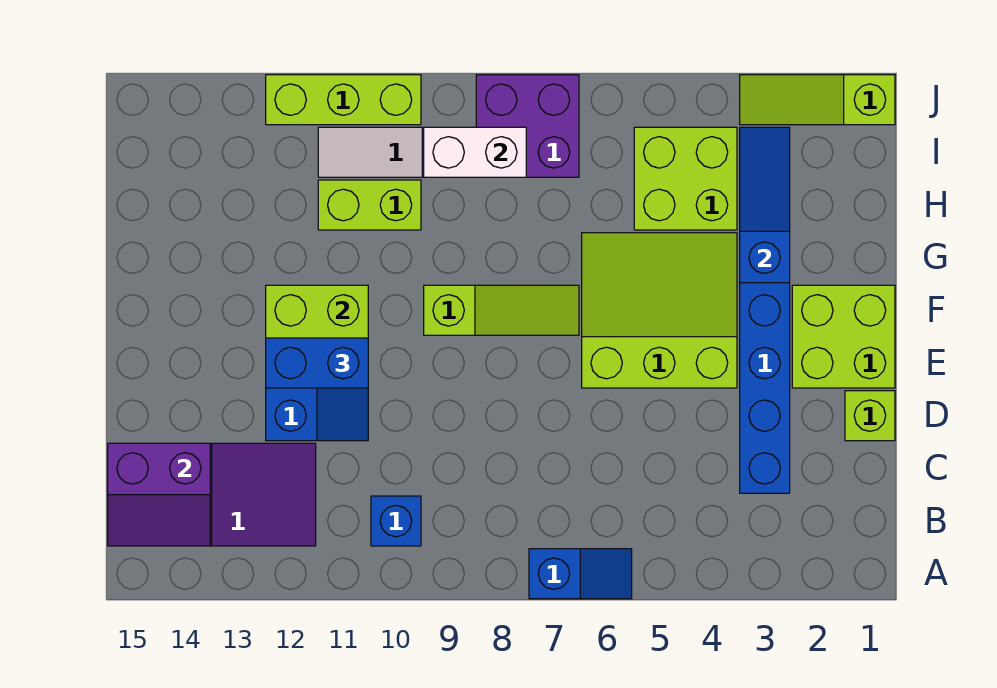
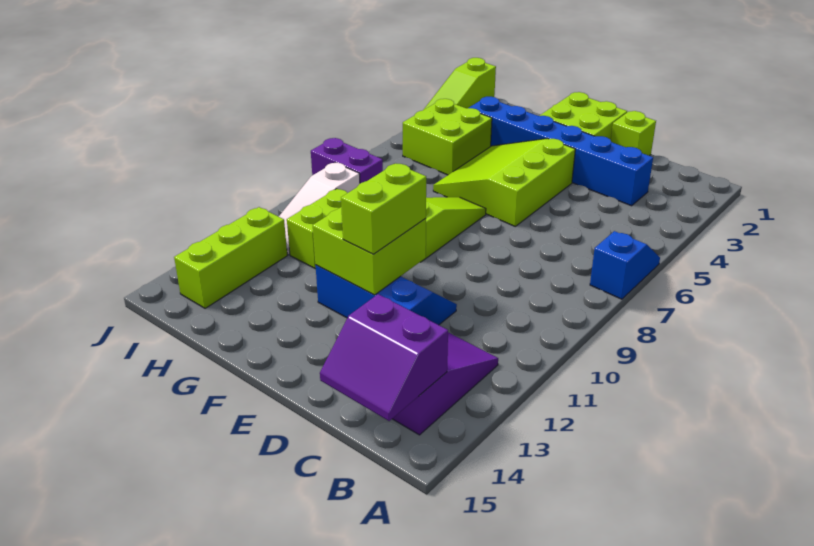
blue 1x1 brick [371,496,421,546] -> none
purple 2x2 slope [108,443,210,546] -> purple 2x2 slope turned to [320,294,448,421]
blue 1x2 brick [266,338,368,388] -> lime 1x2 brick [341,163,426,254]
blue 1x3 slope [740,127,790,283] -> none
purple 2x2 brick [476,75,579,177] -> purple 1x2 brick [311,138,383,183]
white 1x2 brick [424,127,526,177] -> none
lime 1x3 brick [266,75,421,125] -> lime 1x3 brick moved to [174,207,287,308]

